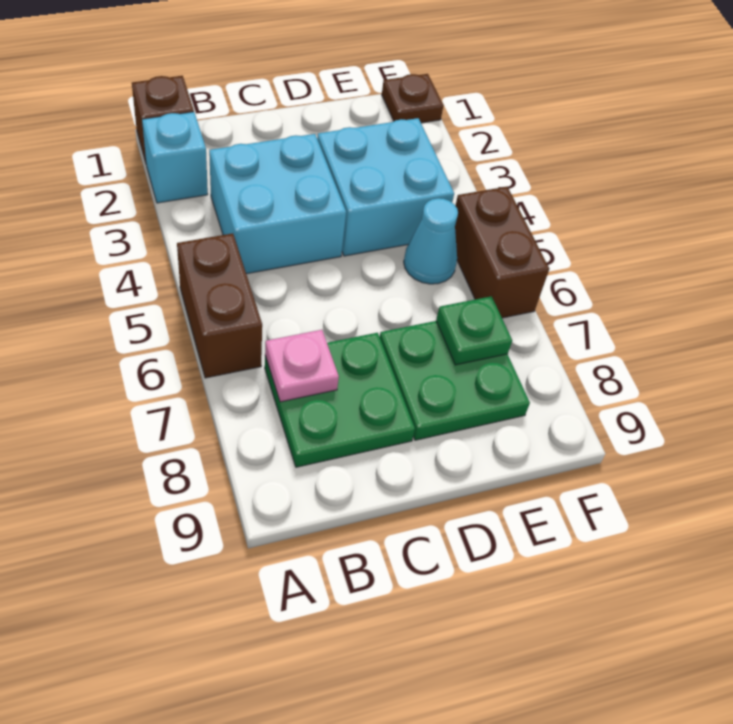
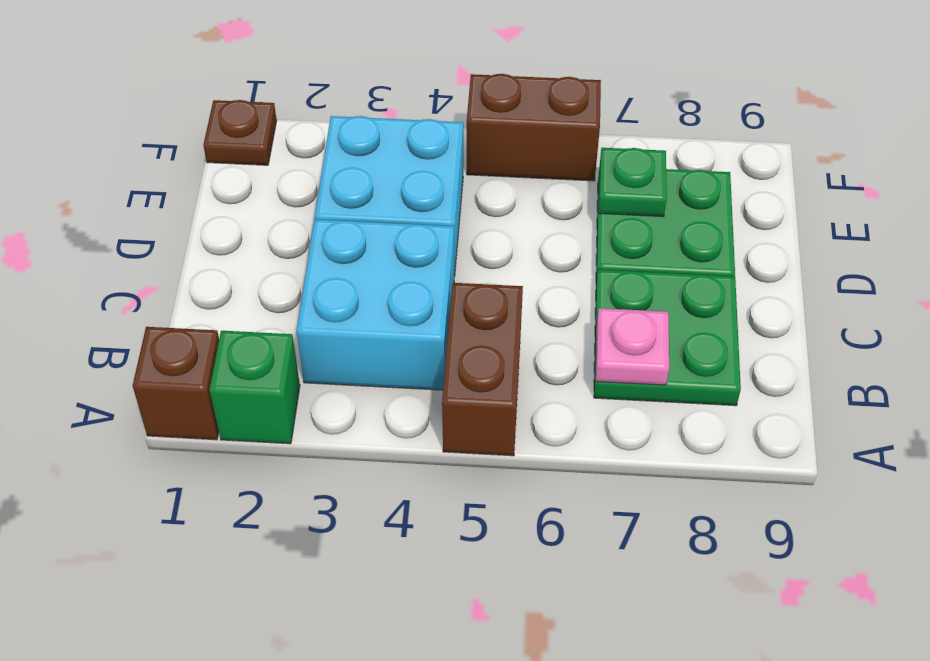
cyan 1x1 brick [142,112,208,203] -> green 1x1 brick [210,331,300,444]
brown 1x2 brick [177,233,262,378] -> brown 1x2 brick turned to [442,283,523,456]
cyan 1x1 cone [404,198,458,284] -> none

